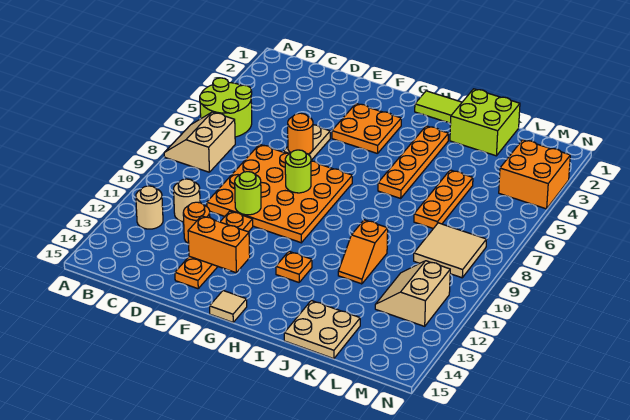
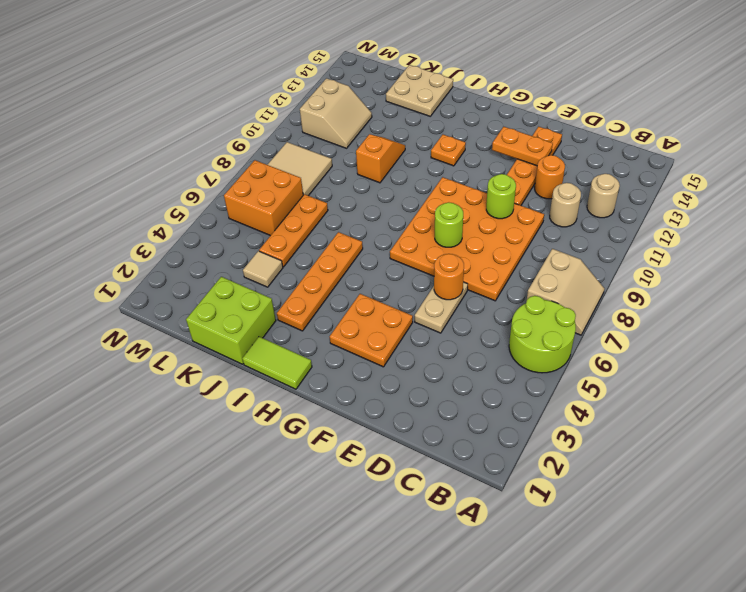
orange 1x2 brick [188,216,250,273] -> orange 1x2 plate [492,127,553,166]
tan 1x1 tile [210,291,247,322] -> tan 1x1 tile moved to [243,251,283,287]
orange 2x2 brick [499,140,570,209] -> orange 2x2 brick moved to [224,160,303,236]

